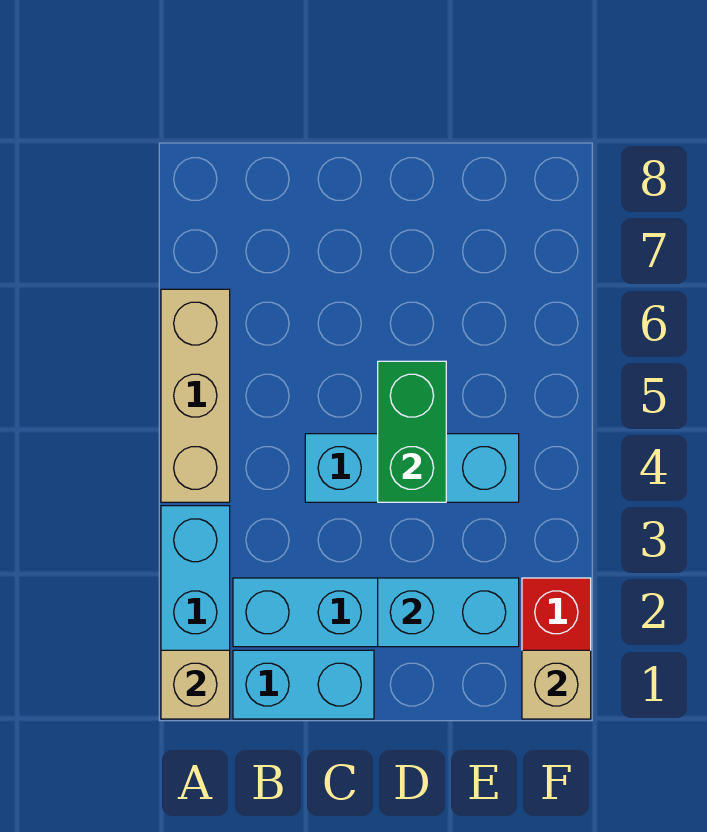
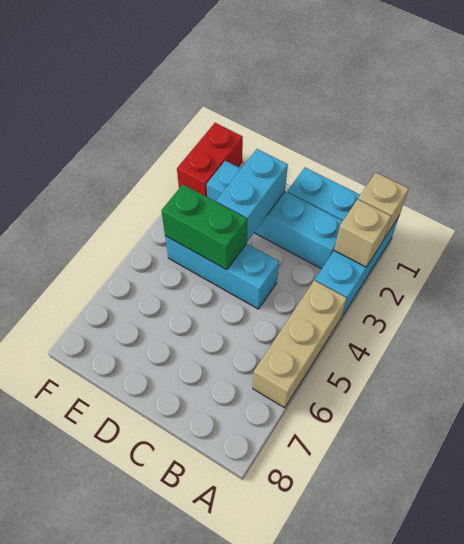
cyan 1x2 brick [378,578,519,647] -> cyan 1x2 brick turned to [216,149,288,242]
green 1x2 brick [378,361,446,502] -> green 1x2 brick turned to [161,185,247,270]
tan 1x1 brick [522,650,591,719] -> tan 1x1 brick moved to [334,200,391,267]

